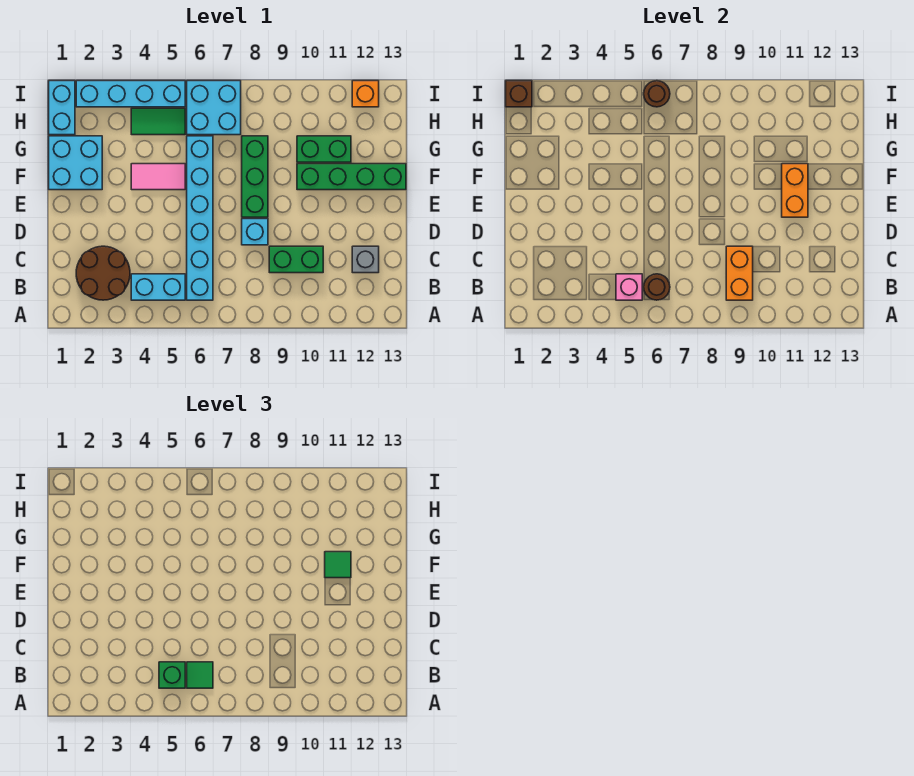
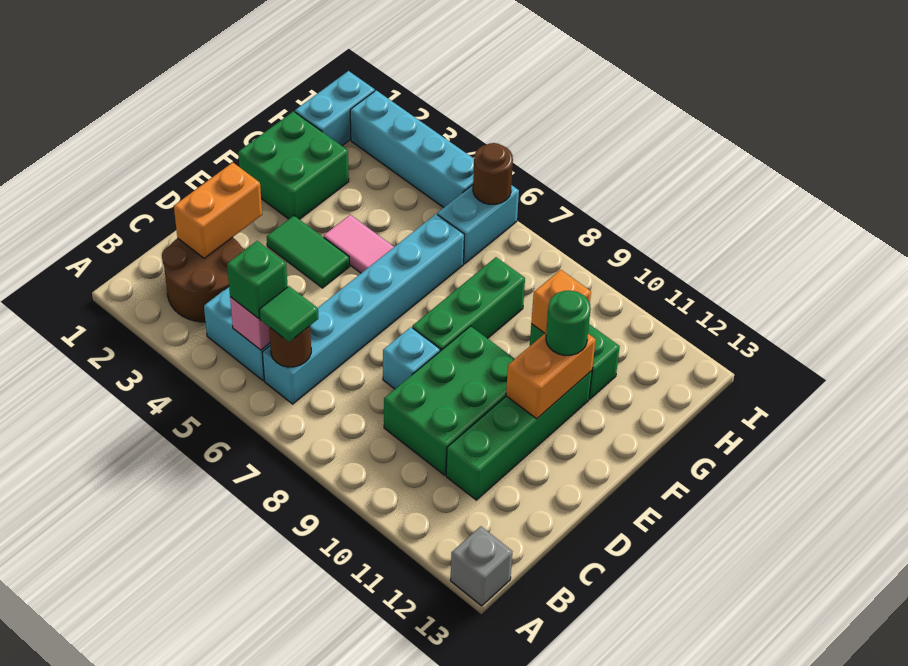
orange 1x2 brick [726,246,753,300] -> orange 1x2 brick moved to [174,162,262,258]
green 1x2 brick [269,246,323,273] -> green 2x3 brick [384,326,514,475]
grey 1x1 brick [352,246,379,273] -> grey 1x1 brick moved to [450,526,512,606]
cyan 2x2 brick [49,136,102,190] -> green 2x2 brick [238,111,349,219]
green 1x4 brick [297,164,406,190] -> green 1x4 brick turned to [446,371,592,500]
green 1x1 tile [325,552,351,578] -> green 1x1 round brick [546,291,591,355]
green 1x2 tile [131,108,185,135] -> green 1x2 tile moved to [267,216,350,288]
cyan 2x2 brick [187,81,241,135] -> cyan 1x2 brick [437,185,519,264]
brown 1x1 brick [506,81,532,107] -> none
orange 1x1 brick [352,81,379,107] -> orange 1x1 brick moved to [531,270,591,333]

